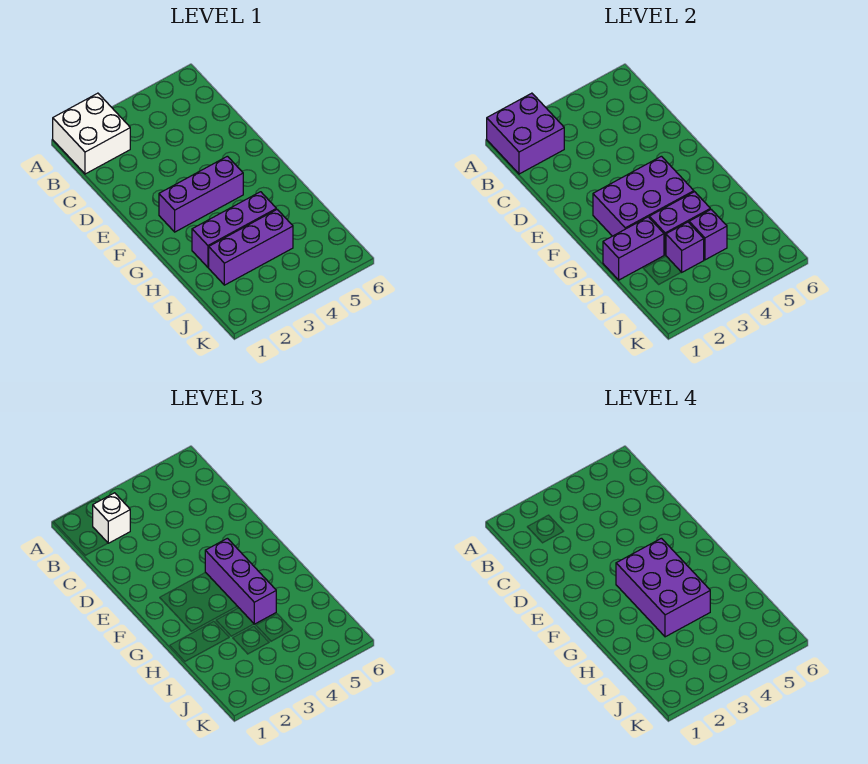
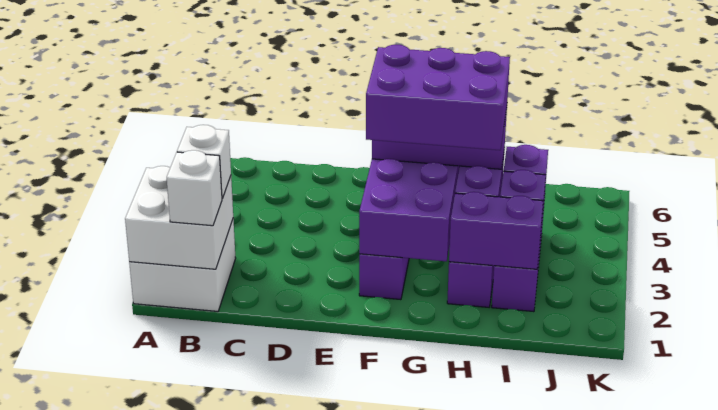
purple 2x2 brick [487,93,564,174] -> white 2x2 brick [125,166,233,269]
none -> white 1x1 brick [167,150,222,226]
purple 1x2 brick [603,217,664,280] -> purple 1x2 brick turned to [449,192,543,269]

